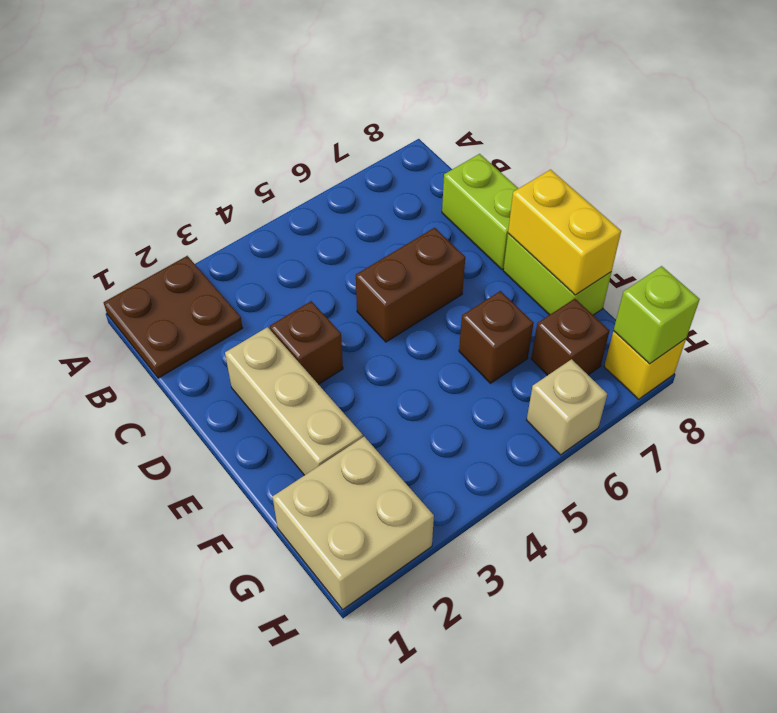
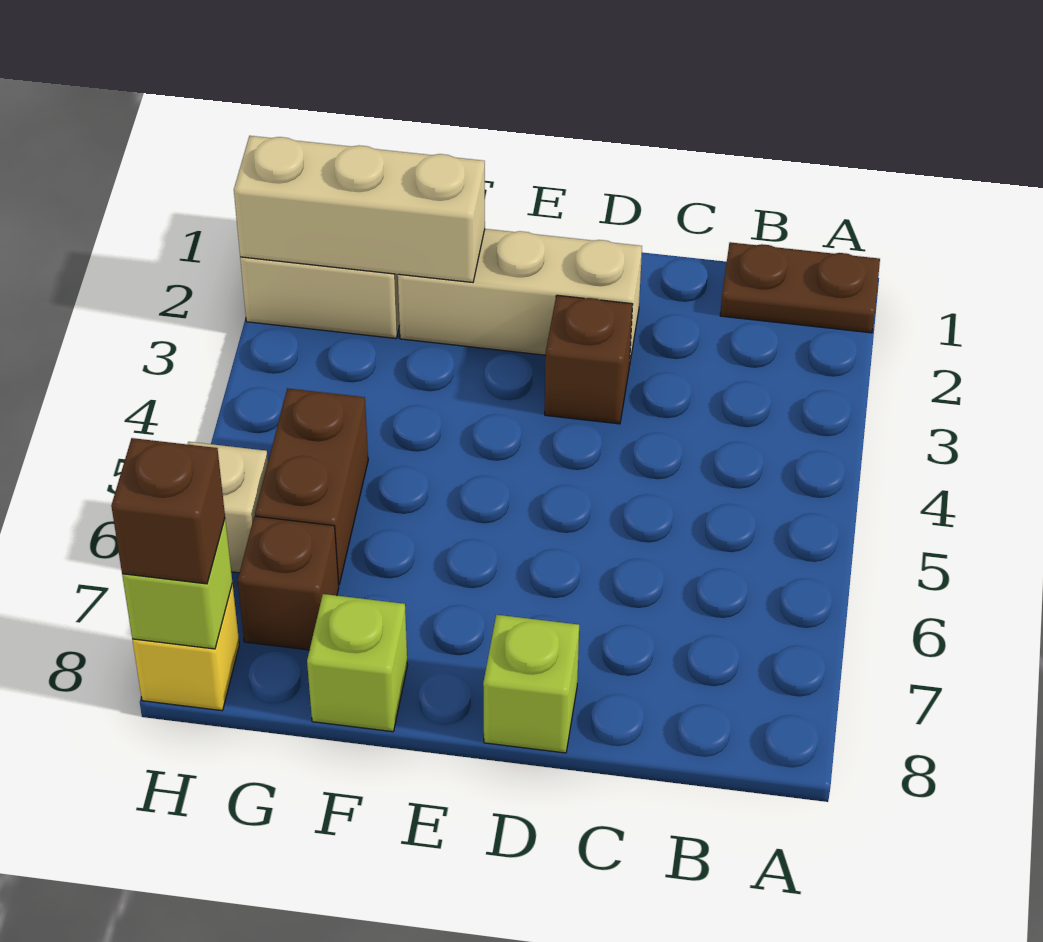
brown 2x2 plate [104,256,242,378] -> brown 1x2 plate [720,242,880,333]
lime 1x2 brick [442,154,518,269] -> lime 1x1 brick [483,615,579,753]
brown 1x2 brick [356,228,465,342] -> brown 1x2 brick moved to [255,388,368,584]
lime 1x2 brick [503,233,611,315] -> lime 1x1 brick [307,594,408,732]
yellow 1x2 brick [508,170,621,295] -> none
none -> tan 1x3 brick [234,136,485,282]
brown 1x1 brick [459,291,534,383] -> brown 1x1 brick moved to [111,438,225,584]

